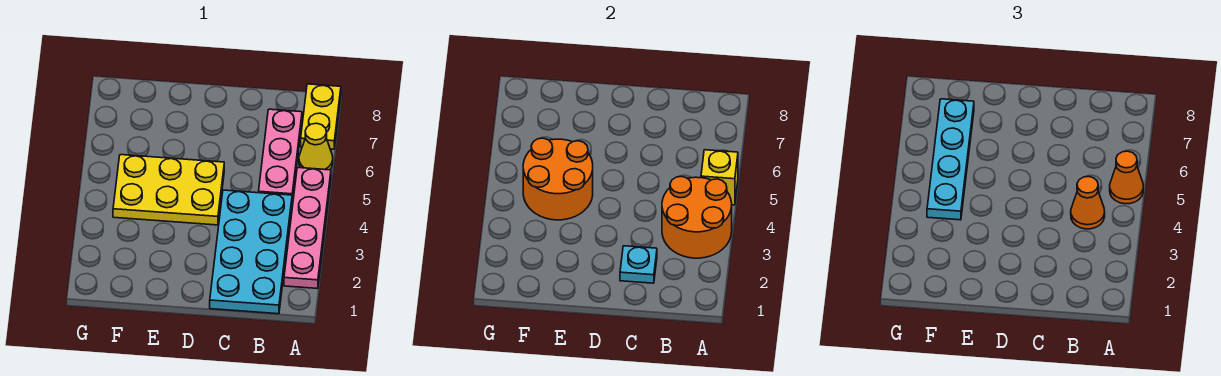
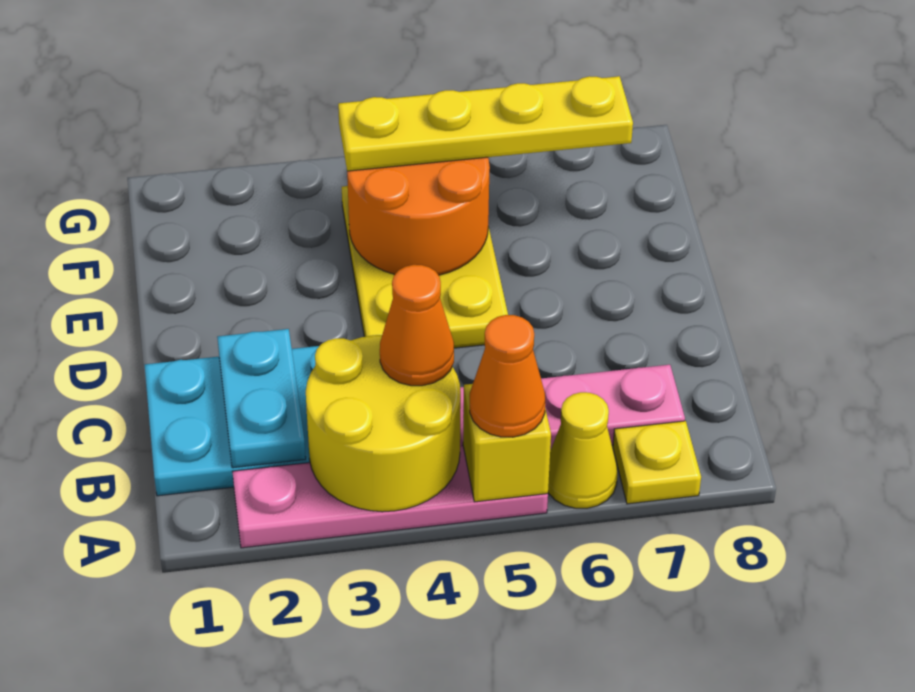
orange 2x2 round brick [662,176,732,258] -> yellow 2x2 round brick [306,335,461,512]
yellow 1x2 plate [301,84,341,149] -> yellow 1x1 plate [613,421,701,504]
cyan 1x1 plate [620,246,657,283] -> cyan 1x2 plate [217,329,306,468]
cyan 1x4 plate [927,99,974,220] -> yellow 1x4 plate [338,76,633,171]

